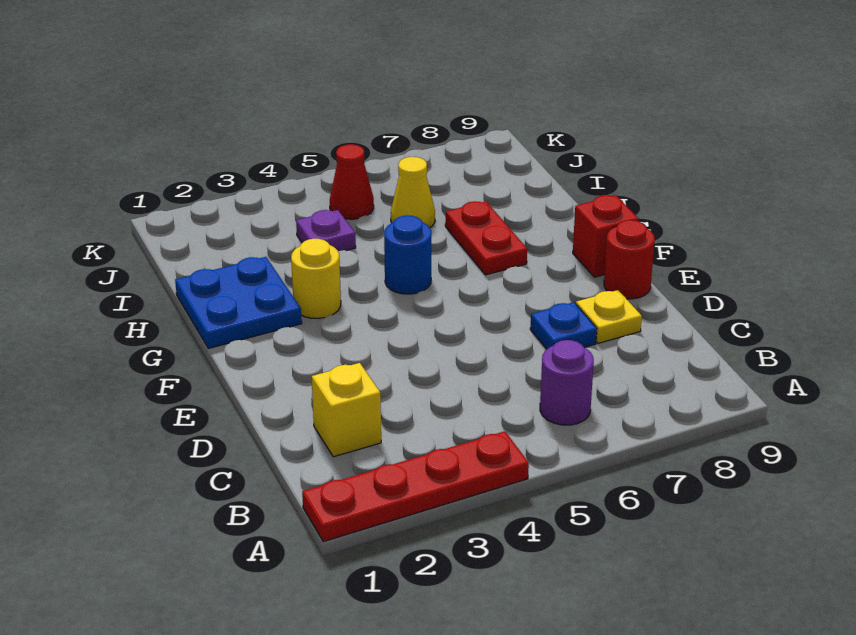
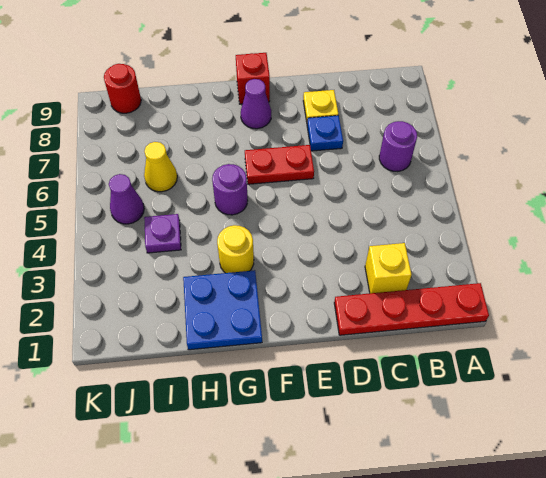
red 1x4 plate [302,431,529,542] -> red 1x4 plate turned to [334,283,489,335]
red 1x1 round brick [604,220,655,299] -> red 1x1 round brick moved to [104,64,141,113]
none -> purple 1x1 cone [241,79,271,129]
blue 1x1 round brick [384,215,431,294] -> purple 1x1 round brick [212,164,248,215]
red 1x2 plate [445,201,527,275] -> red 1x2 plate moved to [245,145,314,184]
red 1x1 cone [330,144,374,219] -> purple 1x1 cone [109,174,144,224]

